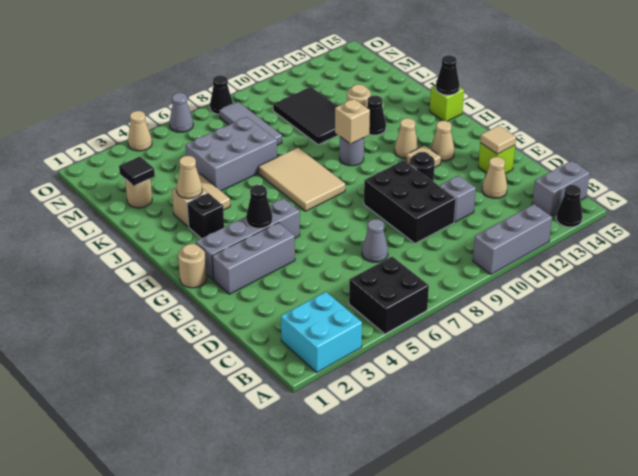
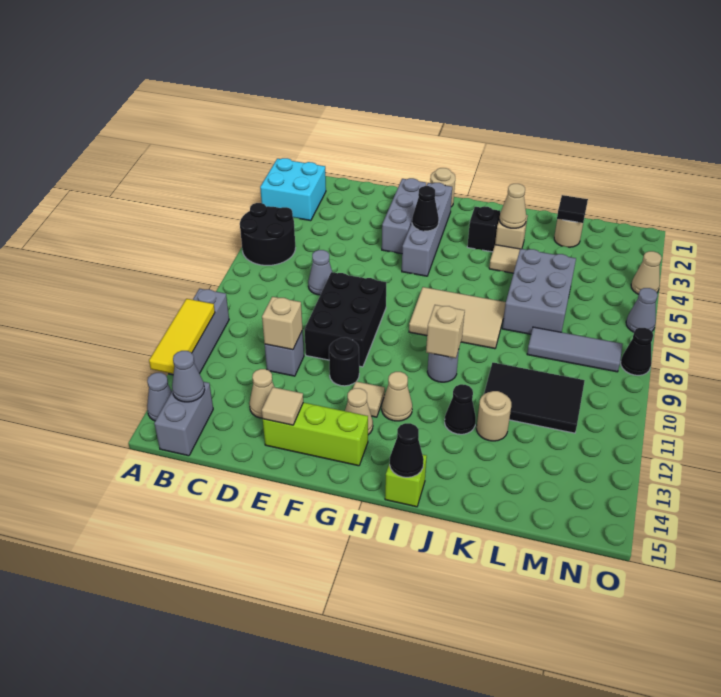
black 2x2 brick [349,257,429,334] -> black 2x2 round brick [240,203,295,265]
none -> yellow 1x3 tile [149,299,215,374]
black 1x1 cone [556,185,582,227] -> grey 1x1 cone [147,373,172,421]
none -> grey 1x1 cone [172,351,205,402]
black 2x3 brick [364,160,456,243] -> black 2x3 brick turned to [304,272,386,367]
none -> tan 1x1 brick [262,297,302,350]
lime 1x1 brick [478,143,515,173] -> lime 1x3 brick [263,402,368,466]

